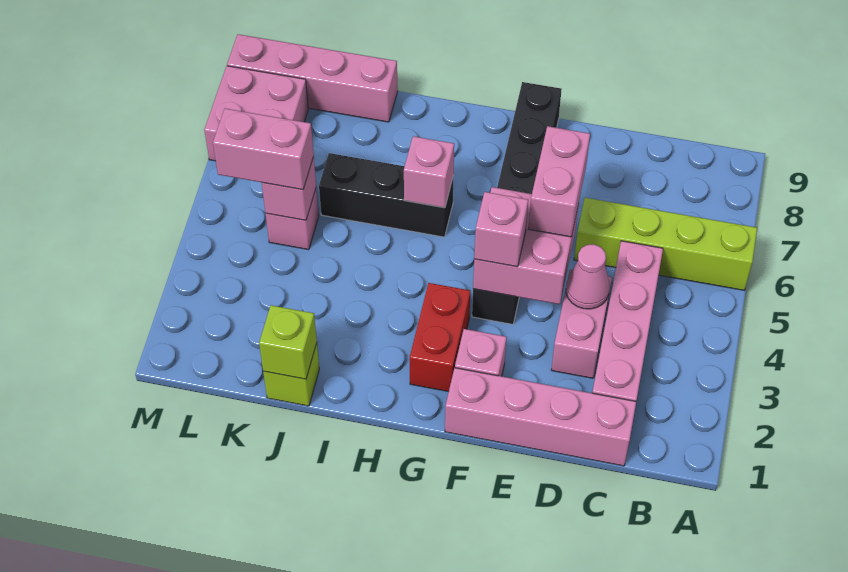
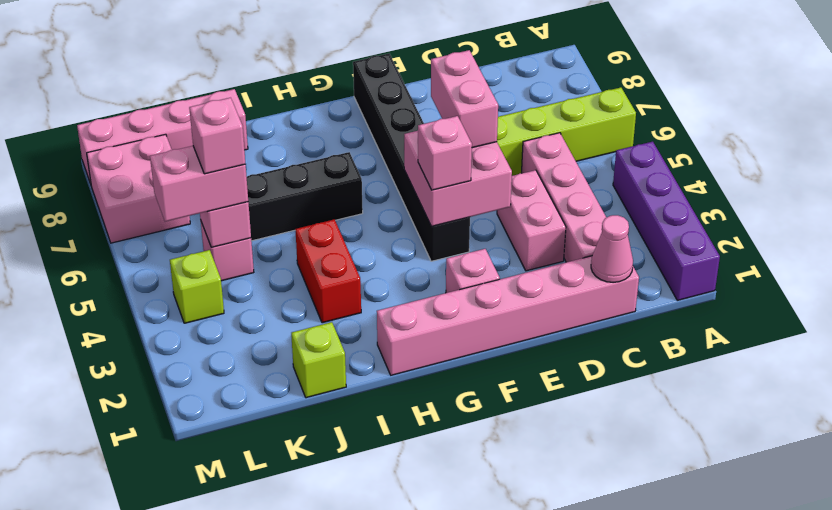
none -> purple 1x4 brick [613,142,720,300]
pink 1x4 brick [445,368,636,466] -> pink 1x6 brick [377,256,639,375]
pink 1x1 cone [566,245,609,309] -> pink 1x1 cone moved to [591,215,633,282]
red 1x2 brick [410,283,470,392] -> red 1x2 brick moved to [295,219,361,323]
pink 1x1 brick [404,136,454,208] -> pink 1x1 brick moved to [189,98,245,174]
lime 1x1 brick [259,305,317,379] -> lime 1x1 brick moved to [170,250,224,323]

